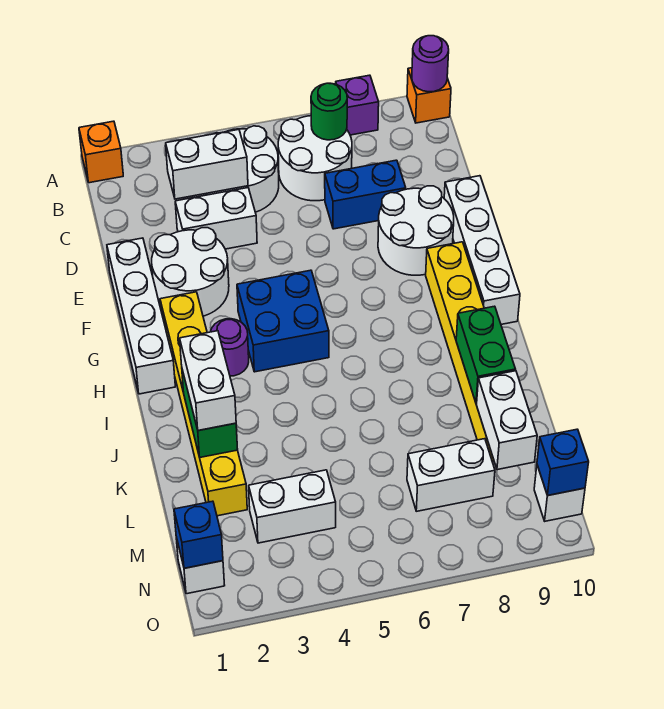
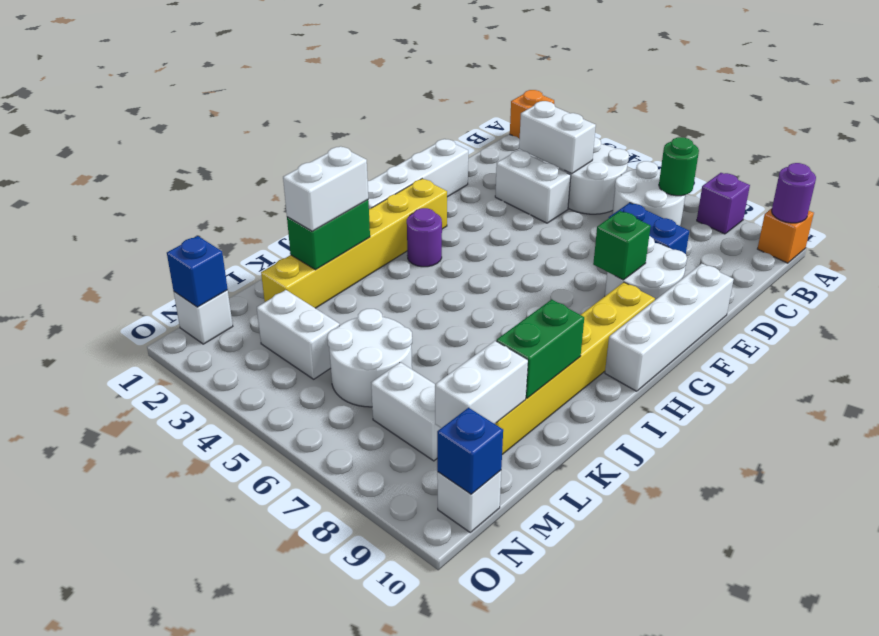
white 2x2 round brick [152,228,229,316] -> white 2x2 round brick moved to [327,309,412,407]
none -> green 1x1 brick [593,211,651,280]
blue 2x2 brick [237,270,329,372] -> none

